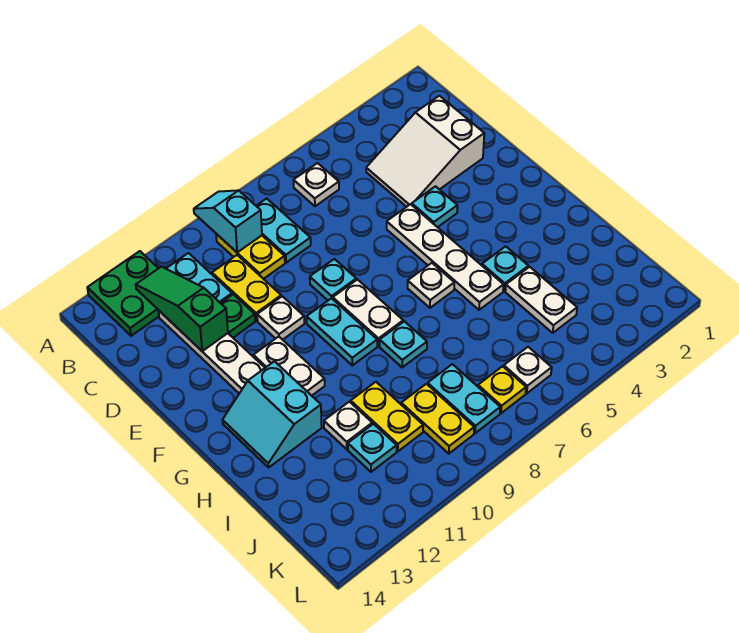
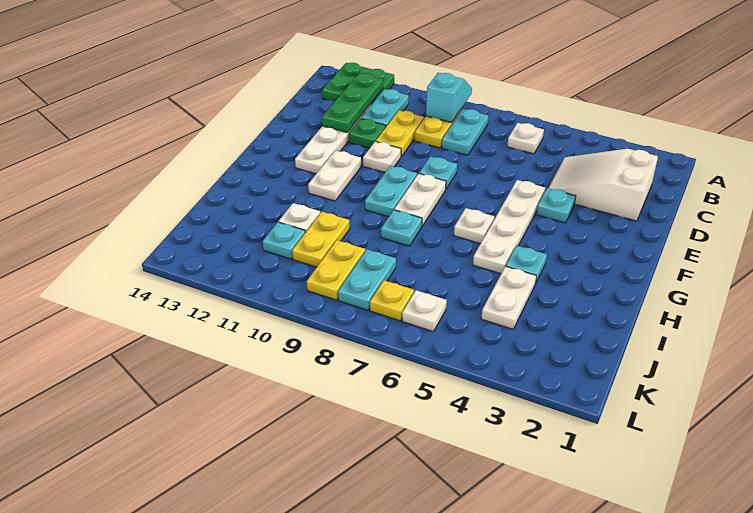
green 1x3 slope [136,267,228,351] -> green 1x3 plate [322,73,383,133]
cyan 2x2 slope [223,361,322,467] -> none

